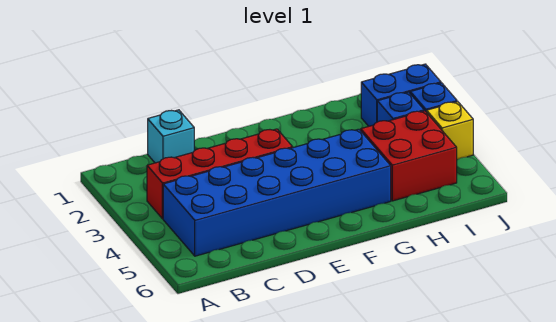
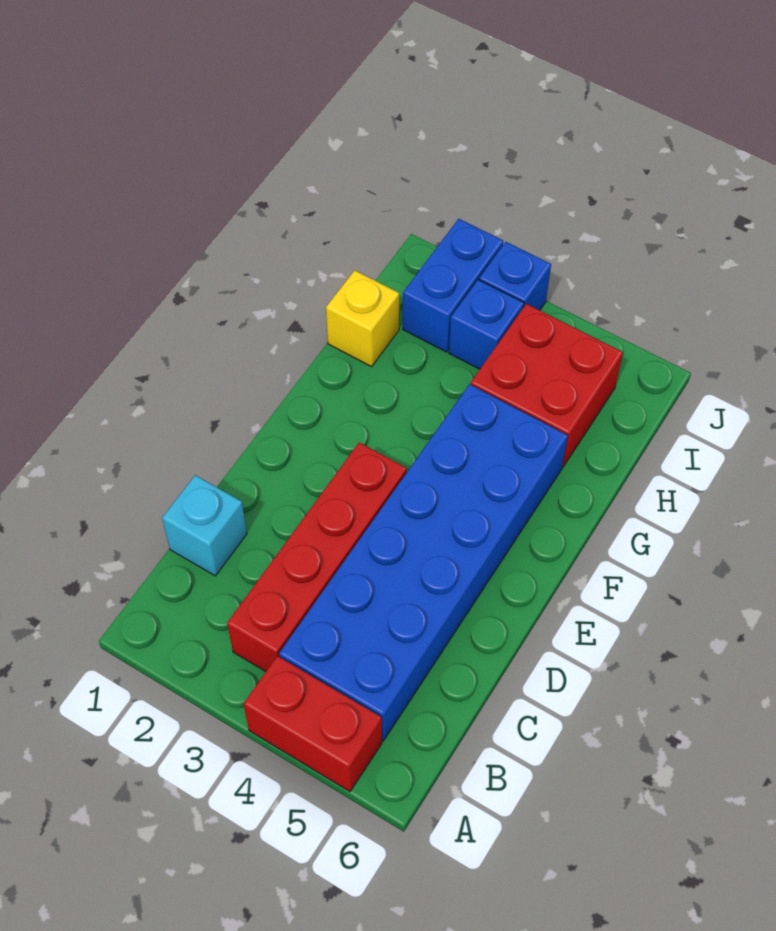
none -> red 1x2 brick [244,656,382,792]
yellow 1x1 brick [427,102,473,160] -> yellow 1x1 brick moved to [326,270,399,367]

